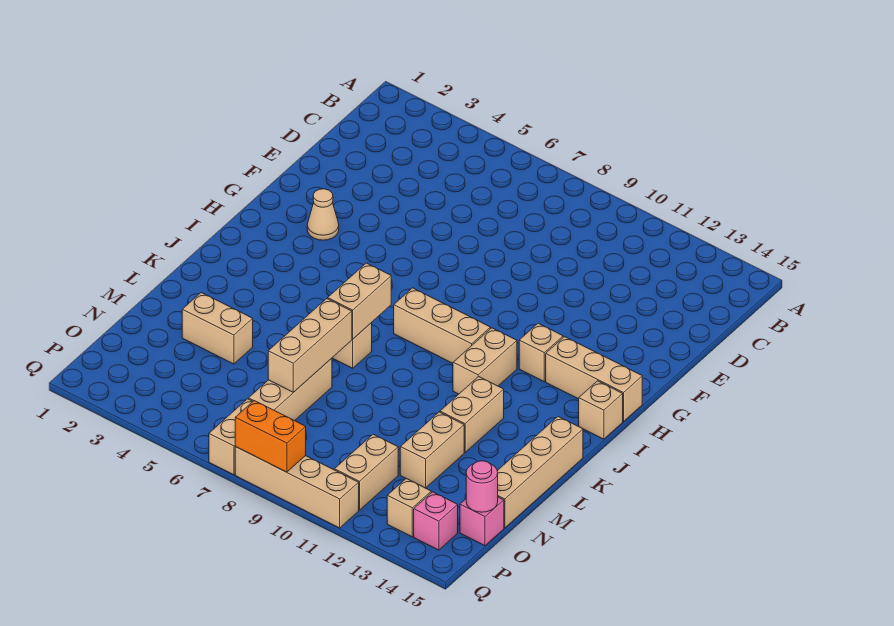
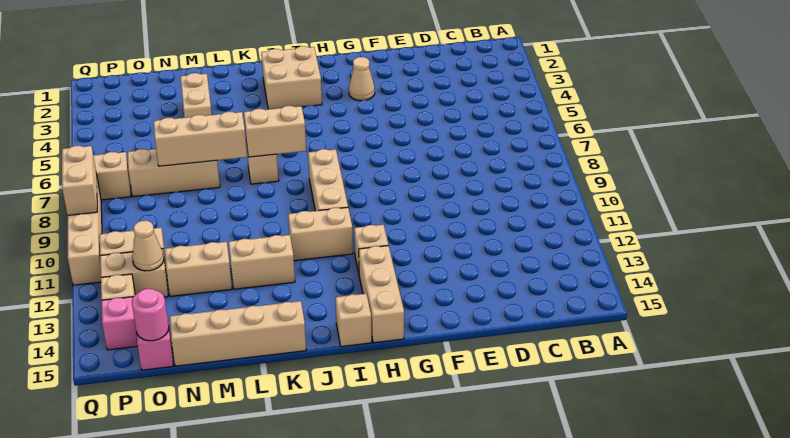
none -> tan 2x2 brick [261,46,322,109]
none -> tan 1x2 brick [100,249,168,297]
none -> tan 1x1 cone [132,220,164,271]
orange 1x2 brick [235,401,306,472] -> tan 1x2 brick [62,146,97,215]

